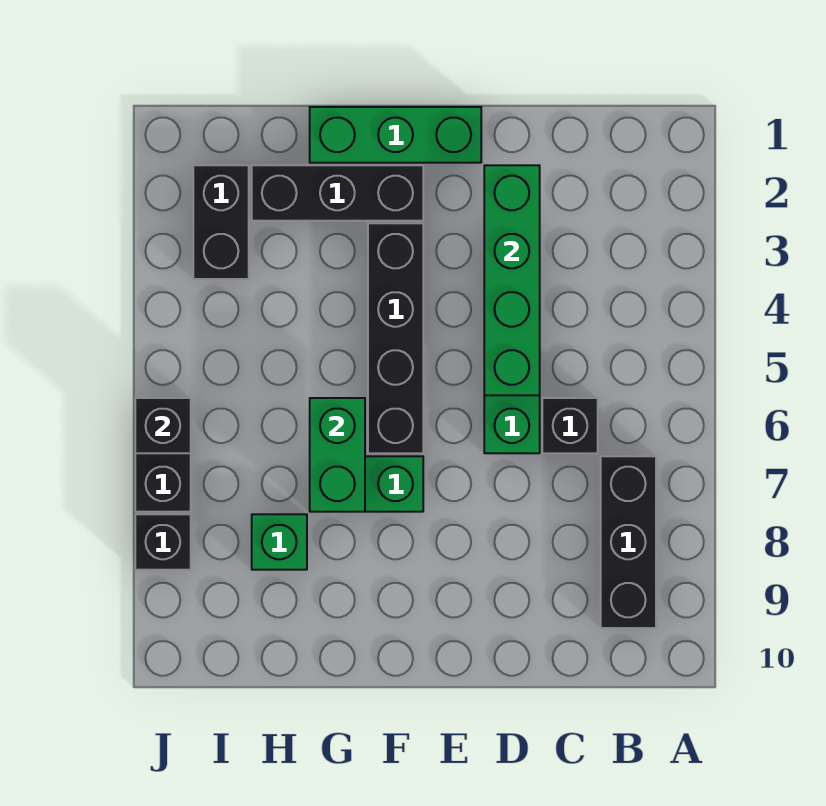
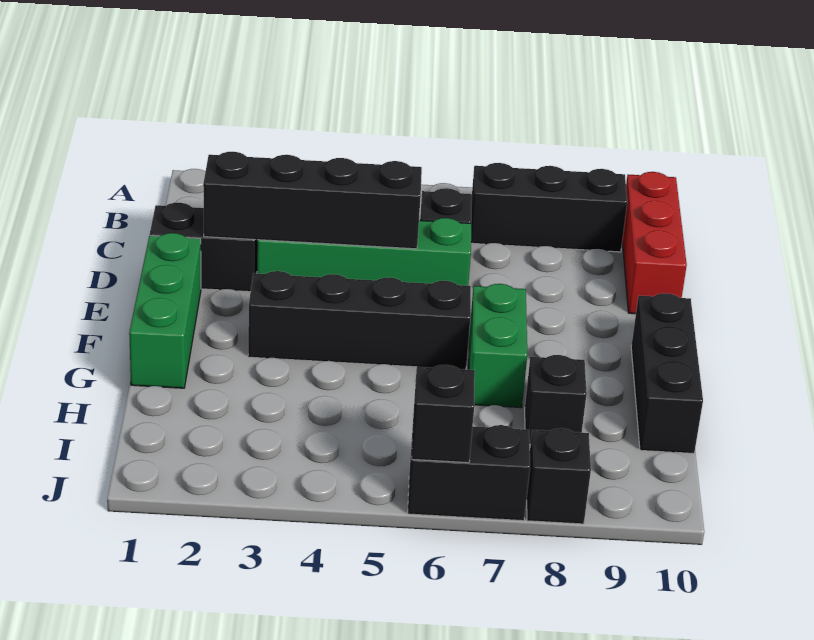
none -> red 1x3 brick [622,172,687,314]
green 1x4 brick [484,165,540,395] -> black 1x4 brick [203,152,422,249]
black 1x3 brick [252,165,423,221] -> black 1x3 brick moved to [631,293,703,453]
green 1x2 brick [310,398,365,512] -> none
green 1x1 brick [252,514,307,570] -> black 1x1 brick [525,355,587,444]
black 1x2 brick [193,165,249,279] -> black 1x2 brick moved to [150,203,258,292]

